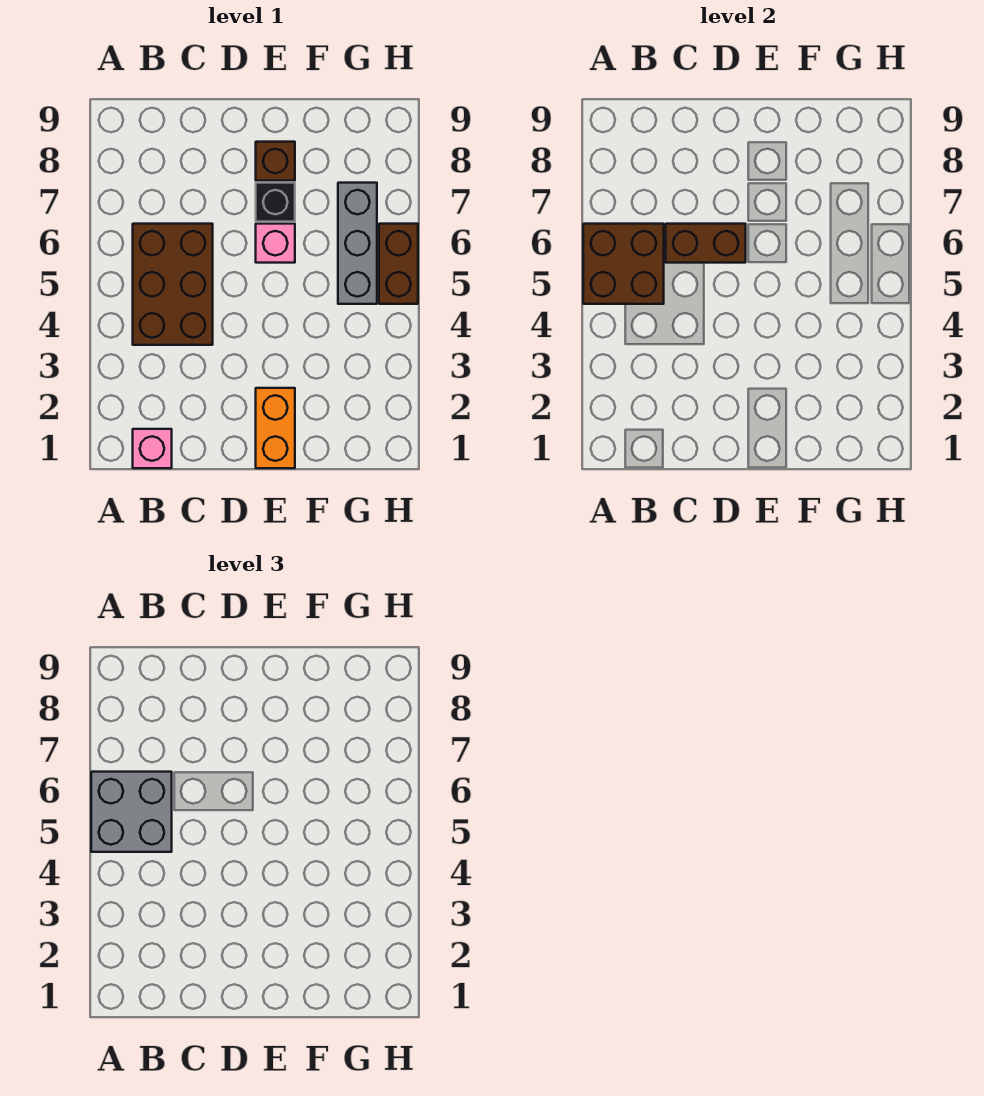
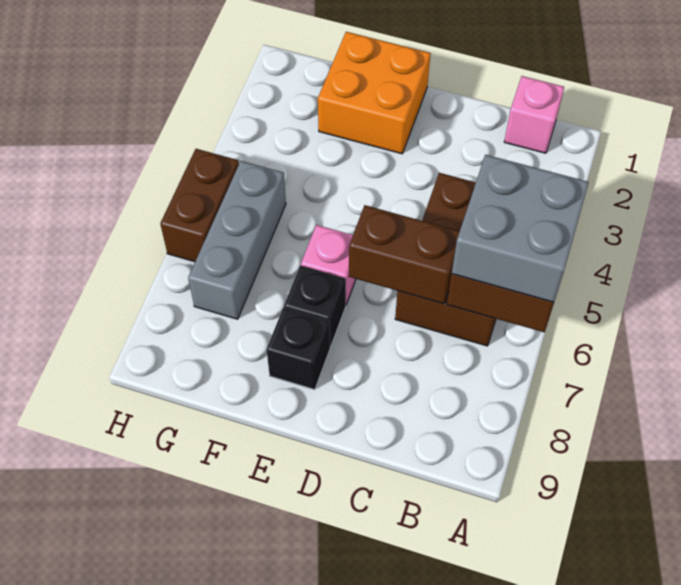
orange 1x2 brick [256,388,295,468] -> orange 2x2 brick [318,32,431,154]
brown 1x1 brick [256,142,295,181] -> black 1x1 brick [267,308,330,390]

